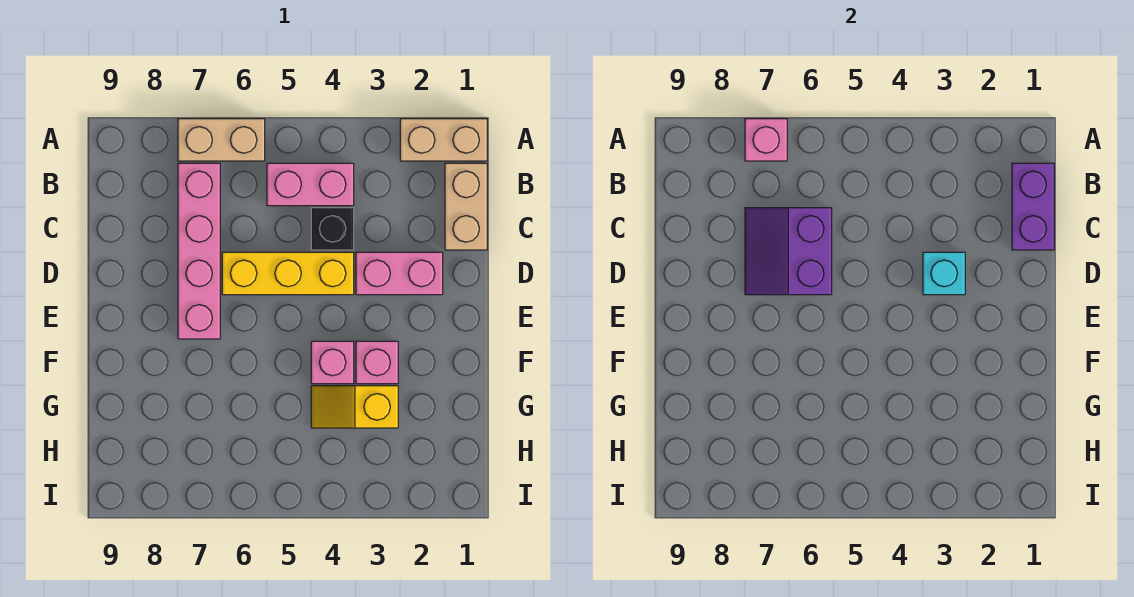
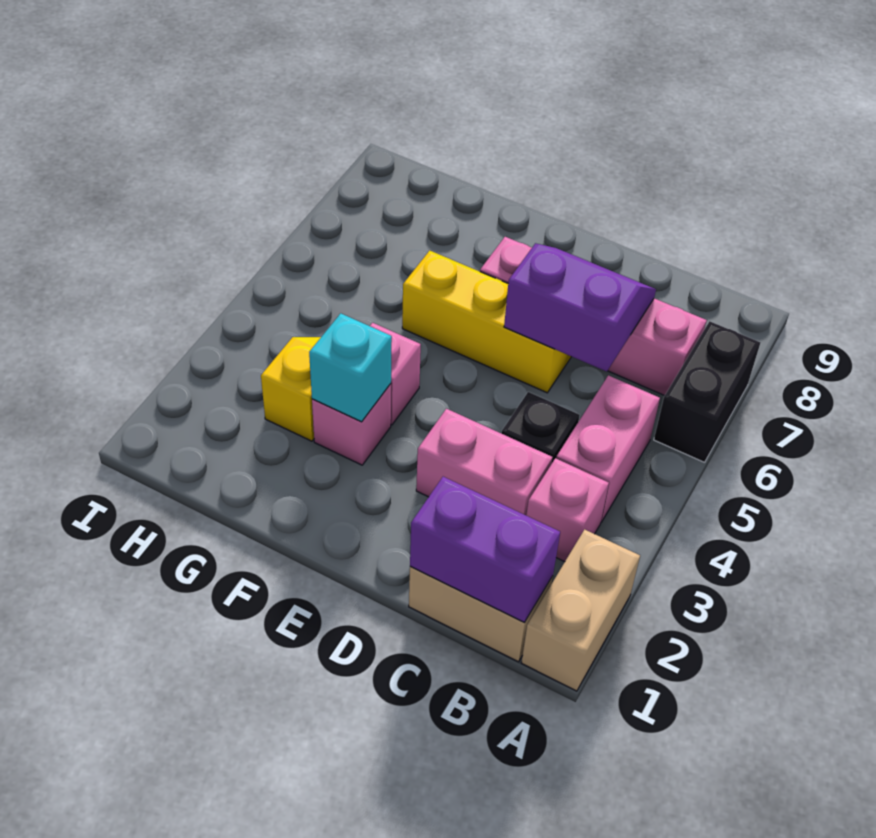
tan 1x2 brick [178,119,265,161] -> black 1x2 brick [654,321,761,462]
pink 1x1 brick [745,119,787,161] -> pink 1x1 brick moved to [526,458,609,562]
pink 1x2 brick [356,252,443,295] -> pink 1x2 brick turned to [416,409,553,515]
cyan 1x1 brick [923,252,965,295] -> cyan 1x1 brick moved to [309,313,392,422]
yellow 1x3 brick [222,252,354,295] -> yellow 1x3 brick turned to [402,251,571,393]

